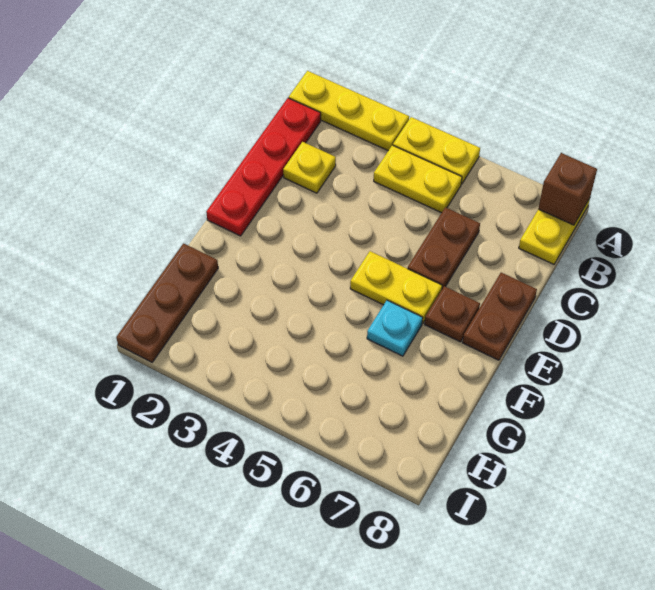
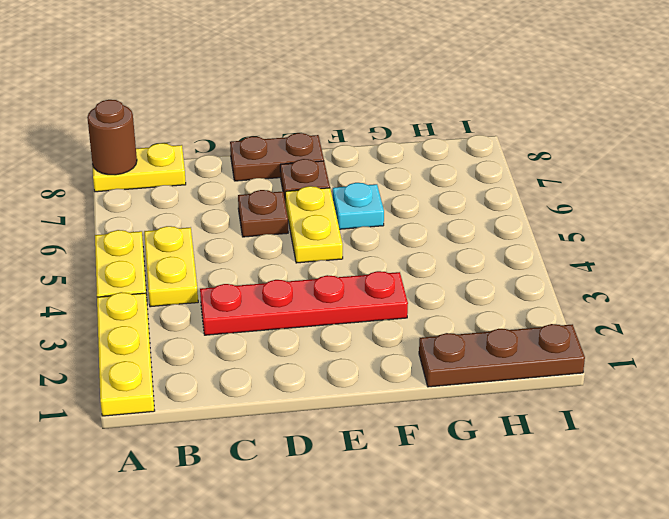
brown 1x1 brick [538,153,597,225] -> brown 1x1 round brick [87,100,137,175]
red 1x4 plate [206,98,321,236] -> red 1x4 plate moved to [200,271,408,335]
yellow 1x1 plate [283,142,336,193] -> none
brown 1x2 plate [408,207,480,289] -> brown 1x1 plate [238,190,288,237]

